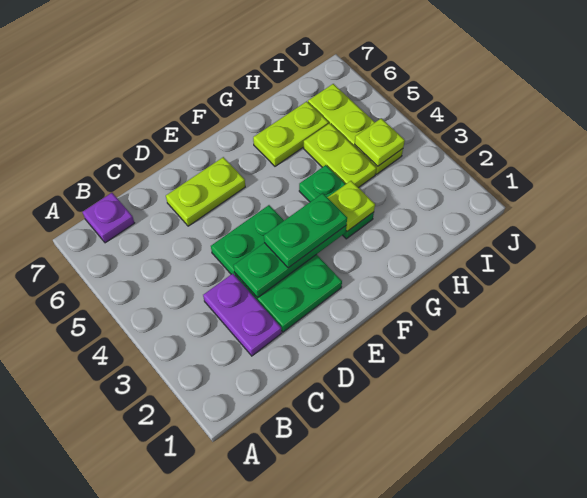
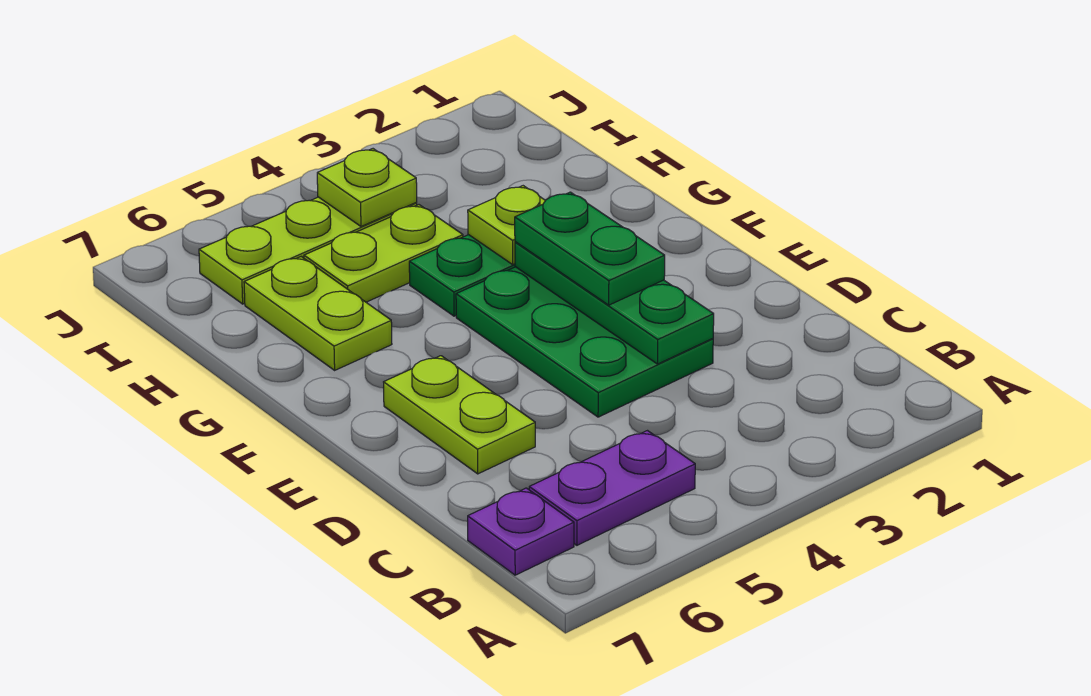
purple 1x2 plate [203,274,282,356] -> purple 1x2 plate moved to [529,431,695,545]
green 2x3 plate [211,205,342,332] -> green 2x3 plate turned to [456,267,713,417]

